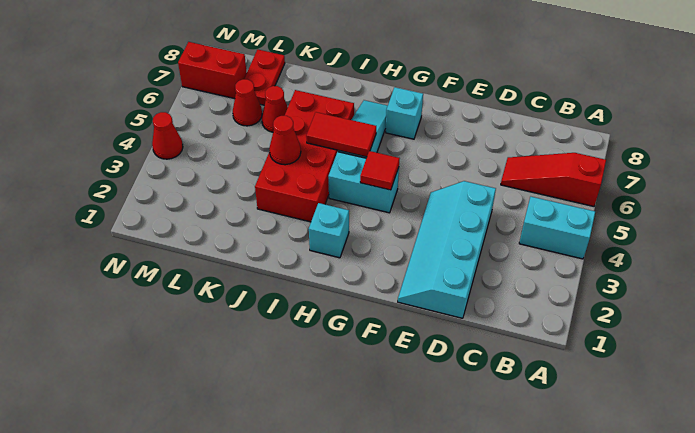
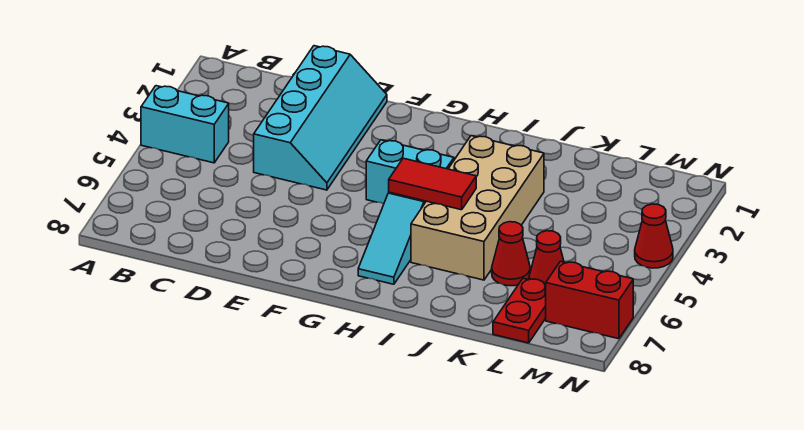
red 1x3 slope [501,153,606,206] -> none
red 1x1 tile [360,151,400,190] -> none
cyan 1x1 brick [386,87,423,139] -> none
cyan 1x1 brick [309,203,349,258] -> none
red 2x4 brick [255,90,354,222] -> tan 2x4 brick [411,136,544,280]
red 1x1 cone [269,116,301,165] -> none

